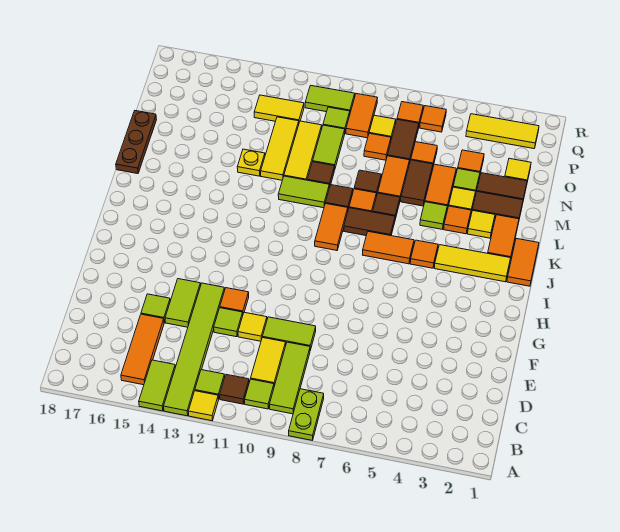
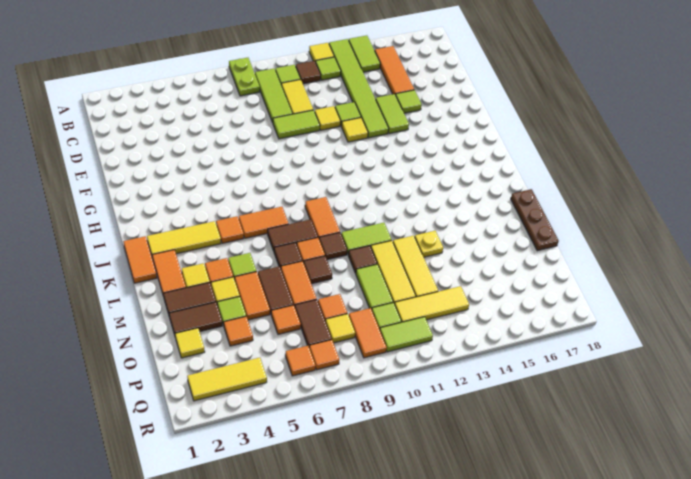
orange 1x1 tile [220,288,249,313] -> yellow 1x1 tile [341,118,368,142]
yellow 1x2 tile [254,95,304,122] -> yellow 1x3 tile [395,286,469,322]

